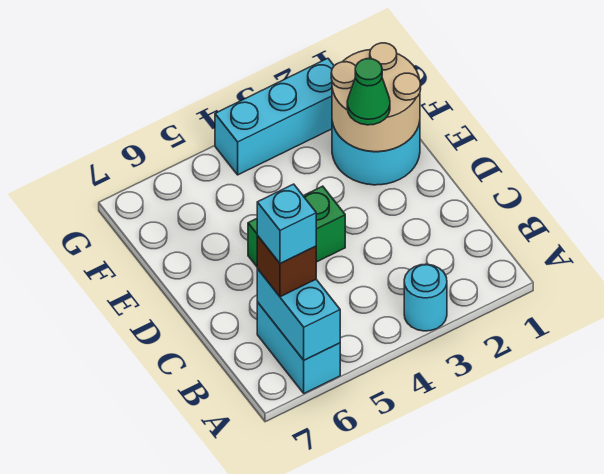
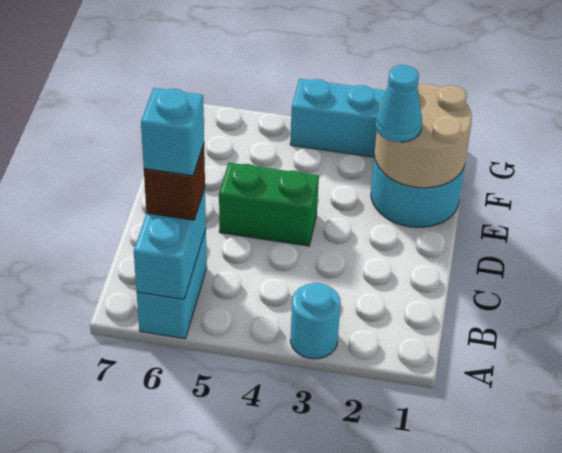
green 1x1 cone [347,59,390,125] -> cyan 1x1 cone [376,65,422,142]

